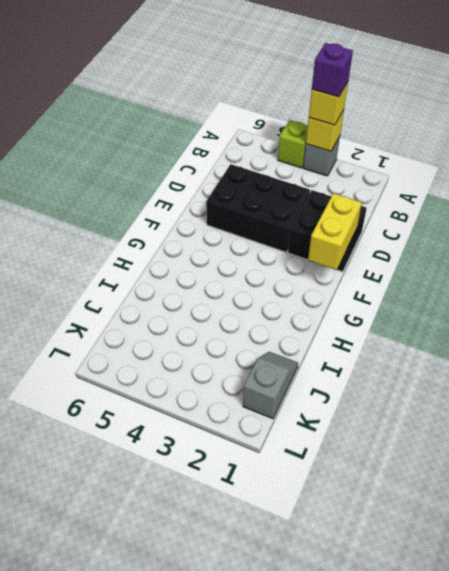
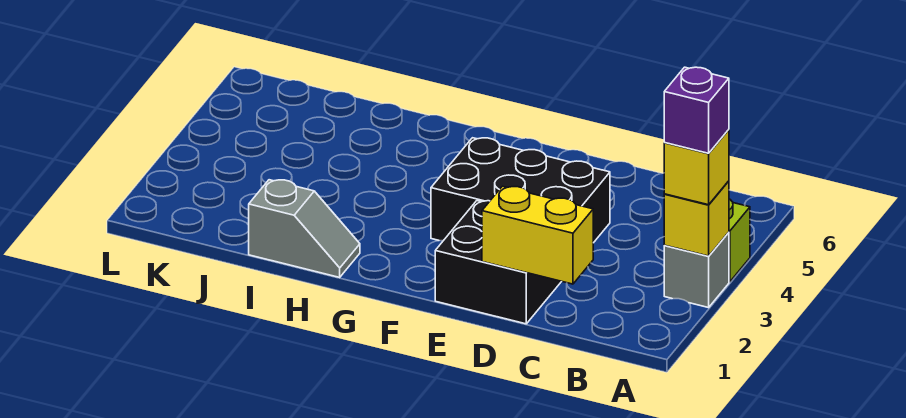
black 2x3 brick [206,164,310,252] -> black 2x3 brick turned to [431,138,610,243]
yellow 1x2 brick [308,193,362,270] -> yellow 1x2 brick moved to [482,186,593,284]
grey 1x2 slope [243,352,298,419] -> grey 1x2 slope moved to [249,180,360,277]

